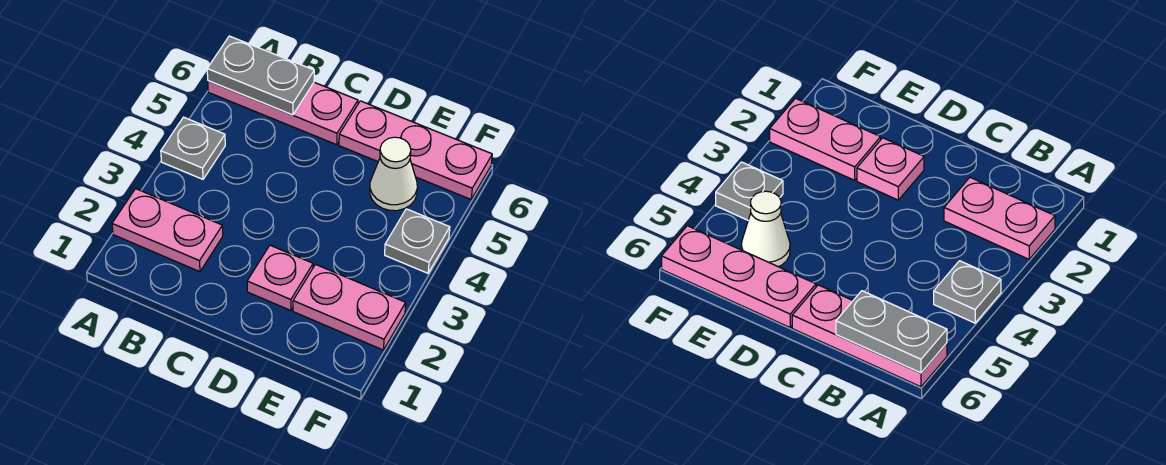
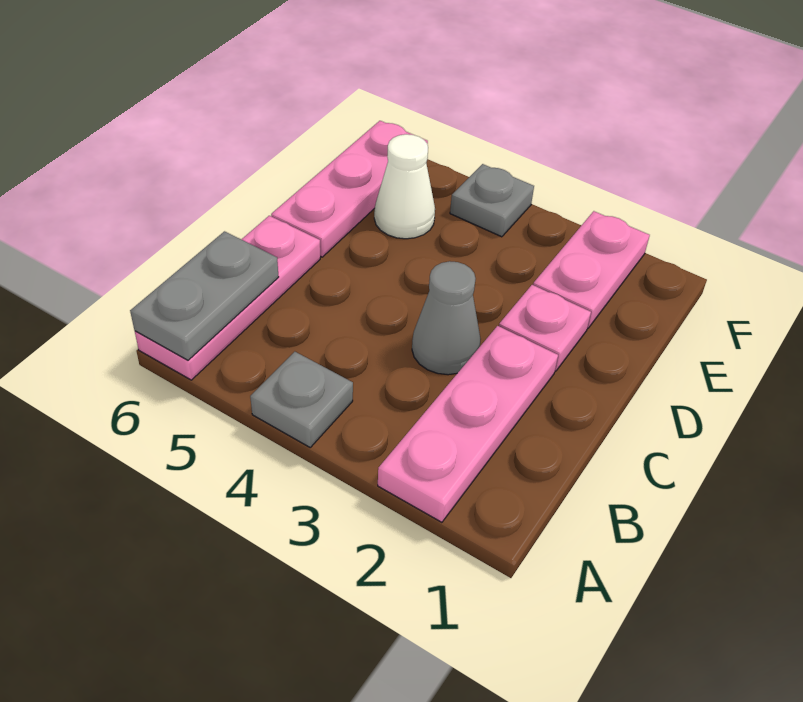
pink 1x2 plate [112,189,223,272] -> pink 1x3 plate [378,326,558,522]
none -> grey 1x1 cone [412,261,481,375]

